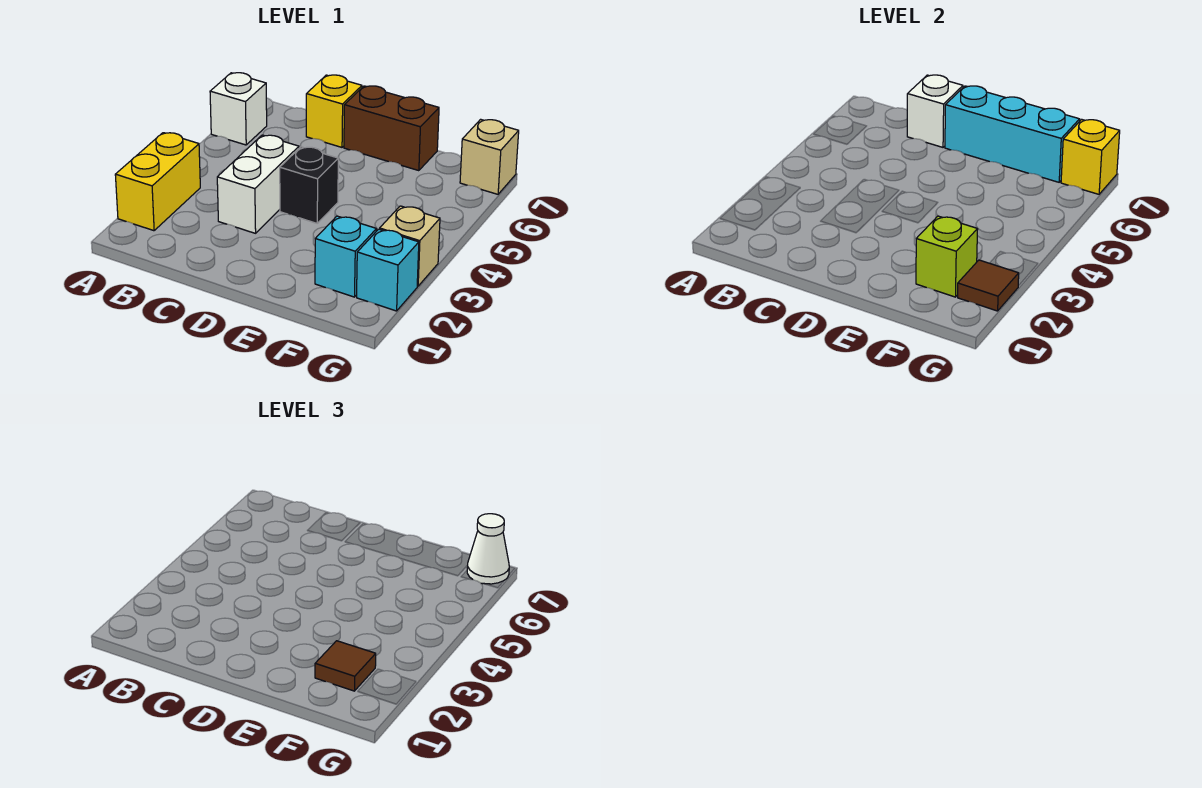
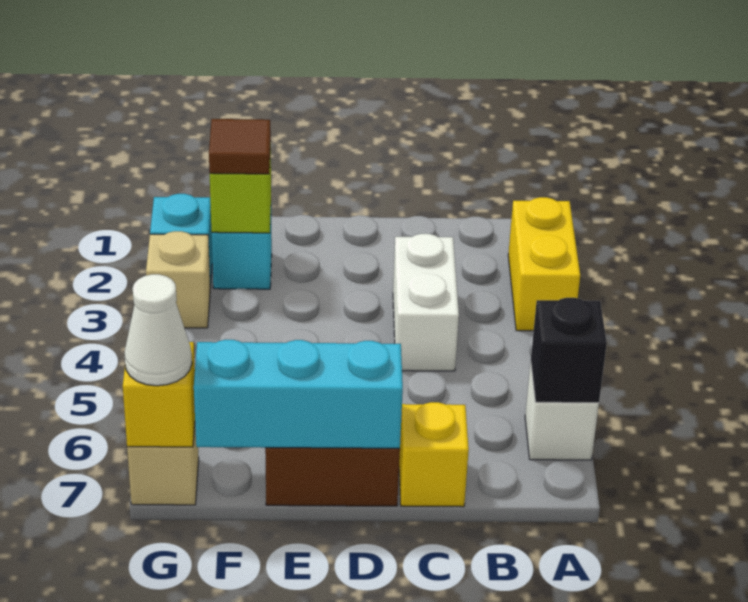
white 1x1 brick [907,75,963,147] -> none
black 1x1 brick [280,147,338,223] -> black 1x1 brick moved to [531,298,607,403]
brown 1x1 tile [958,260,1019,311] -> none

